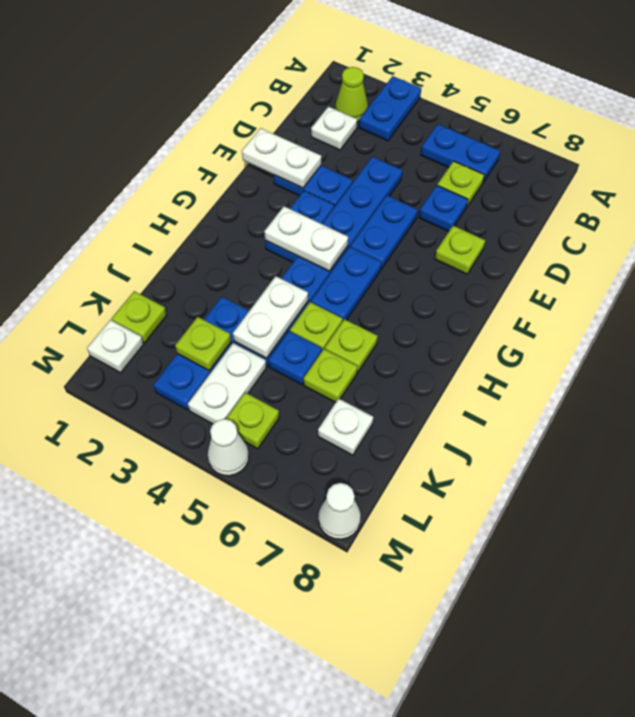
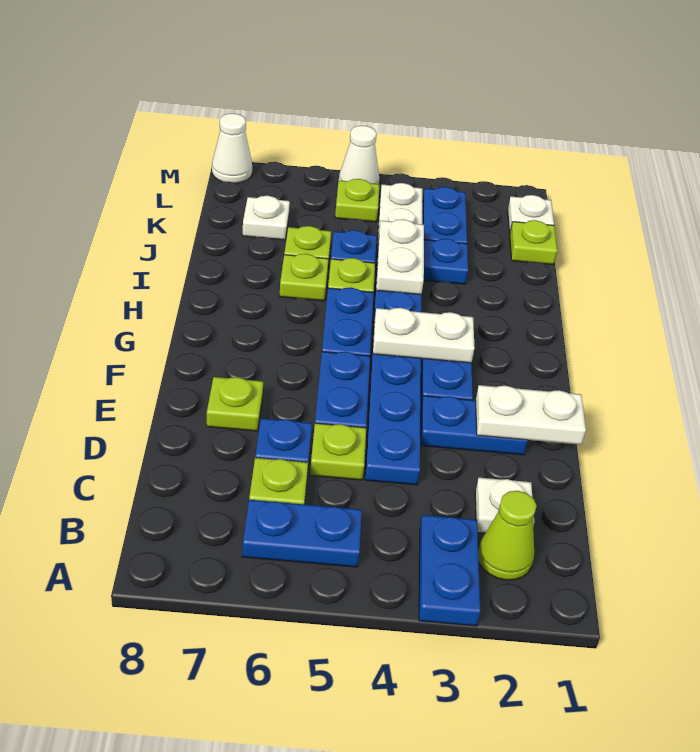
lime 1x1 plate [175,317,231,371] -> lime 1x1 plate moved to [310,423,366,480]

